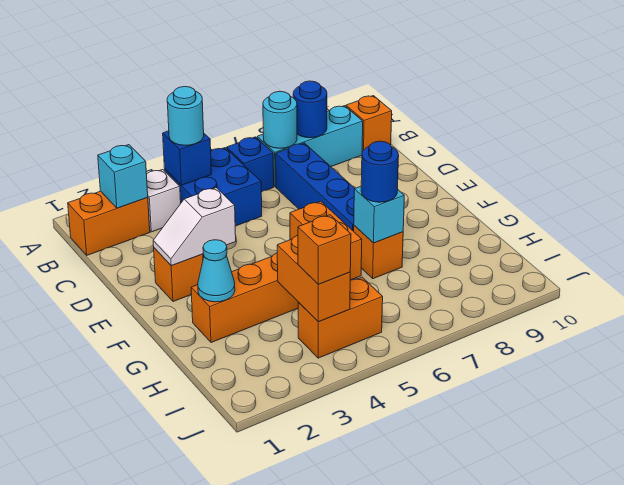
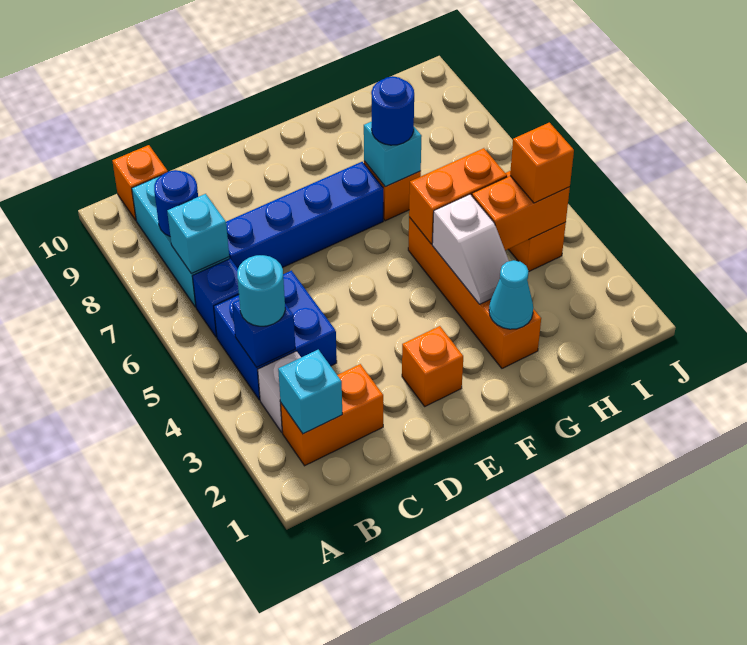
orange 1x2 brick [68,191,150,255] -> orange 1x2 brick turned to [281,364,383,466]
cyan 1x1 round brick [263,91,297,148] -> cyan 1x1 brick [167,194,229,274]
white 1x2 slope [153,188,236,265] -> white 1x2 slope moved to [432,194,509,304]

